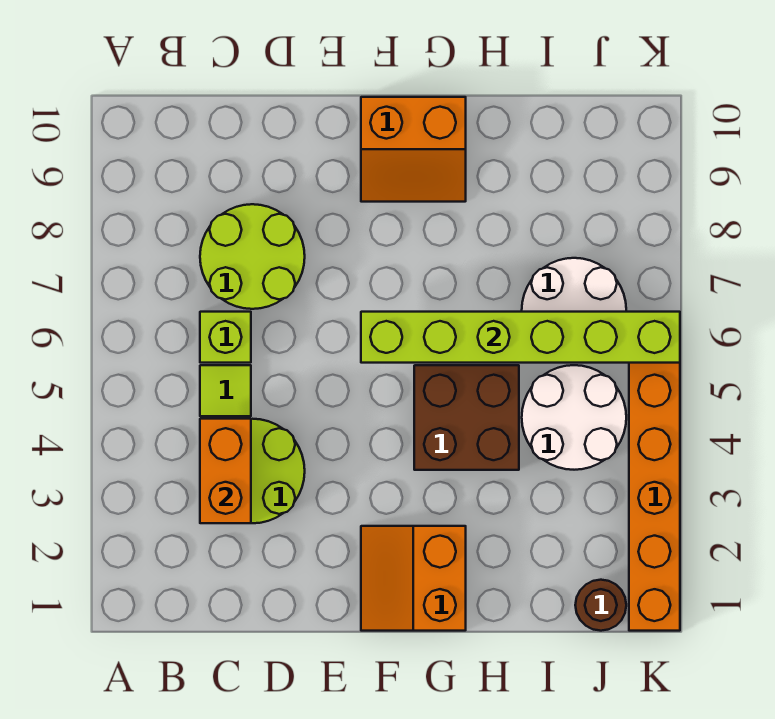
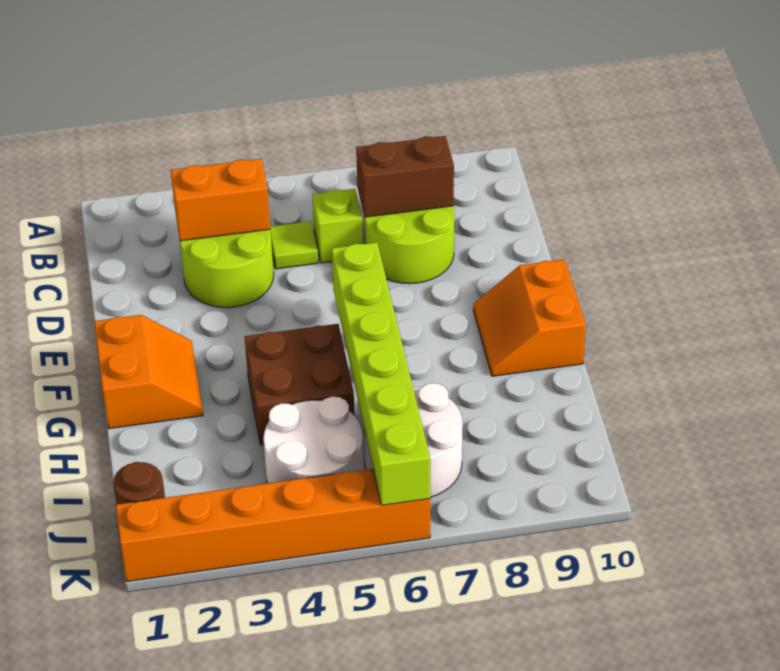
none -> brown 1x2 brick [356,136,454,217]
orange 2x2 slope [361,526,466,631] -> orange 2x2 slope turned to [94,315,203,429]

